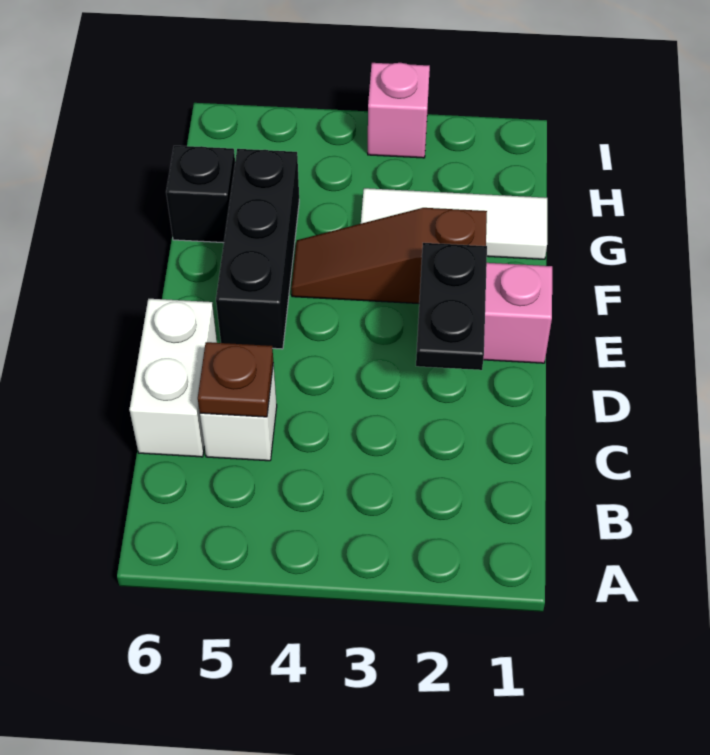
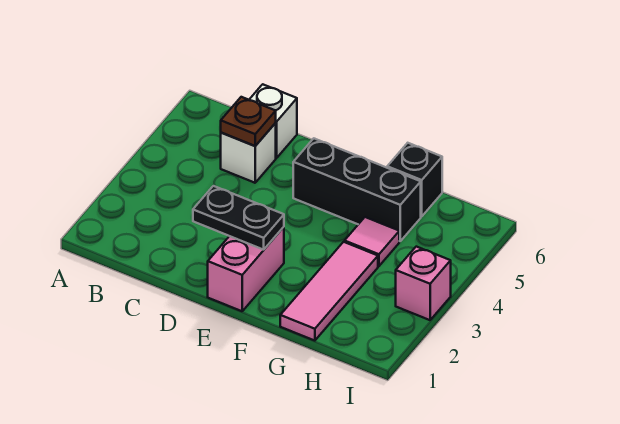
white 1x2 brick [129,299,217,457] -> white 1x1 brick [249,84,297,158]
brown 1x3 slope [291,208,487,303] -> none
white 1x3 tile [361,188,547,259] -> pink 1x3 tile [280,242,378,341]
none -> pink 1x1 tile [345,217,399,266]

